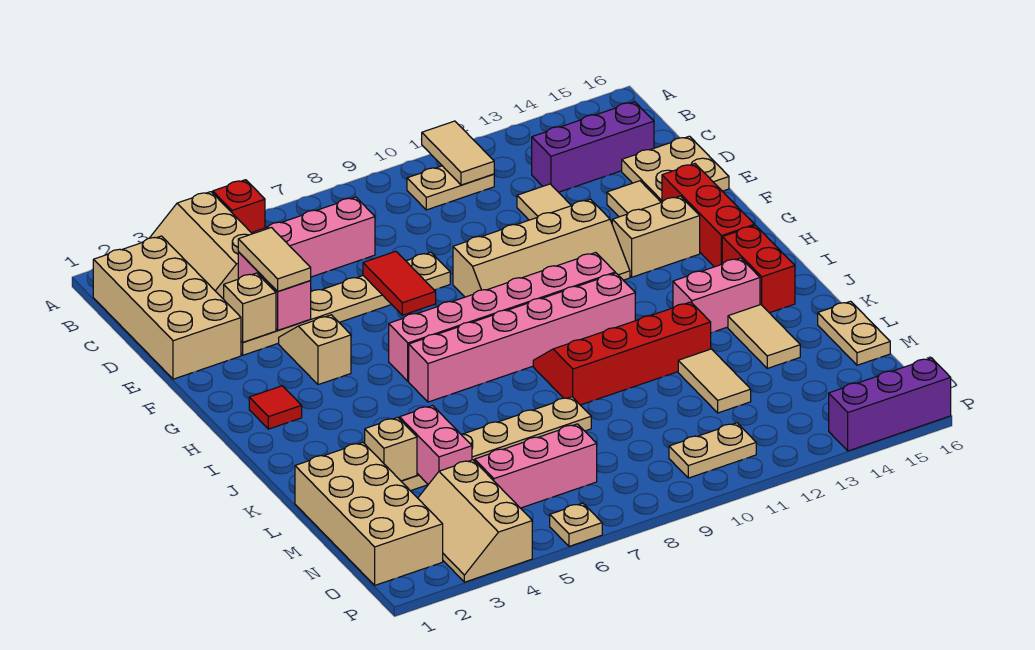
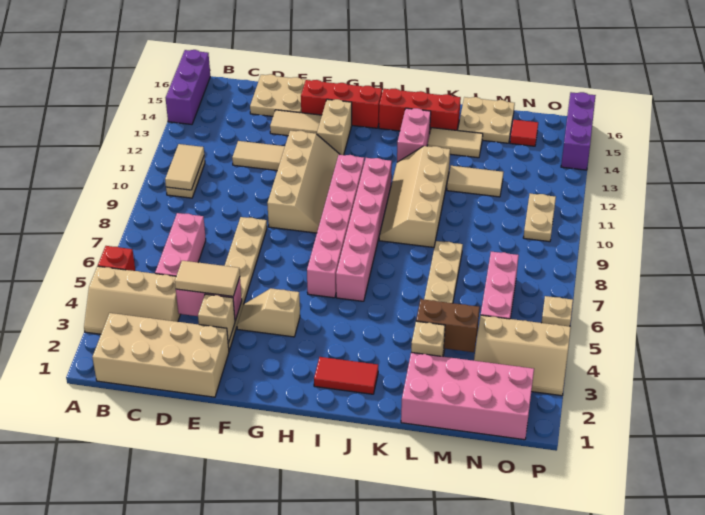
tan 1x2 tile [422,121,494,185] -> tan 1x2 tile turned to [165,144,204,190]
purple 1x3 brick [532,102,654,192] -> purple 1x3 brick moved to [166,50,210,124]
red 1x2 tile [363,251,436,315] -> red 1x2 tile moved to [314,357,378,394]
red 1x1 tile [249,386,302,429] -> red 1x1 tile moved to [510,120,538,146]
red 1x2 brick [722,225,795,313] -> red 1x3 brick [379,89,461,131]
red 2x4 slope [533,302,711,405] -> tan 2x4 slope [379,146,450,247]
tan 2x4 brick [295,442,443,585] -> pink 2x4 brick [401,352,534,440]
pink 1x2 brick [400,406,472,485] -> brown 1x2 brick [416,299,480,352]
tan 1x2 plate [818,301,890,365] -> tan 2x2 plate [458,97,515,143]

